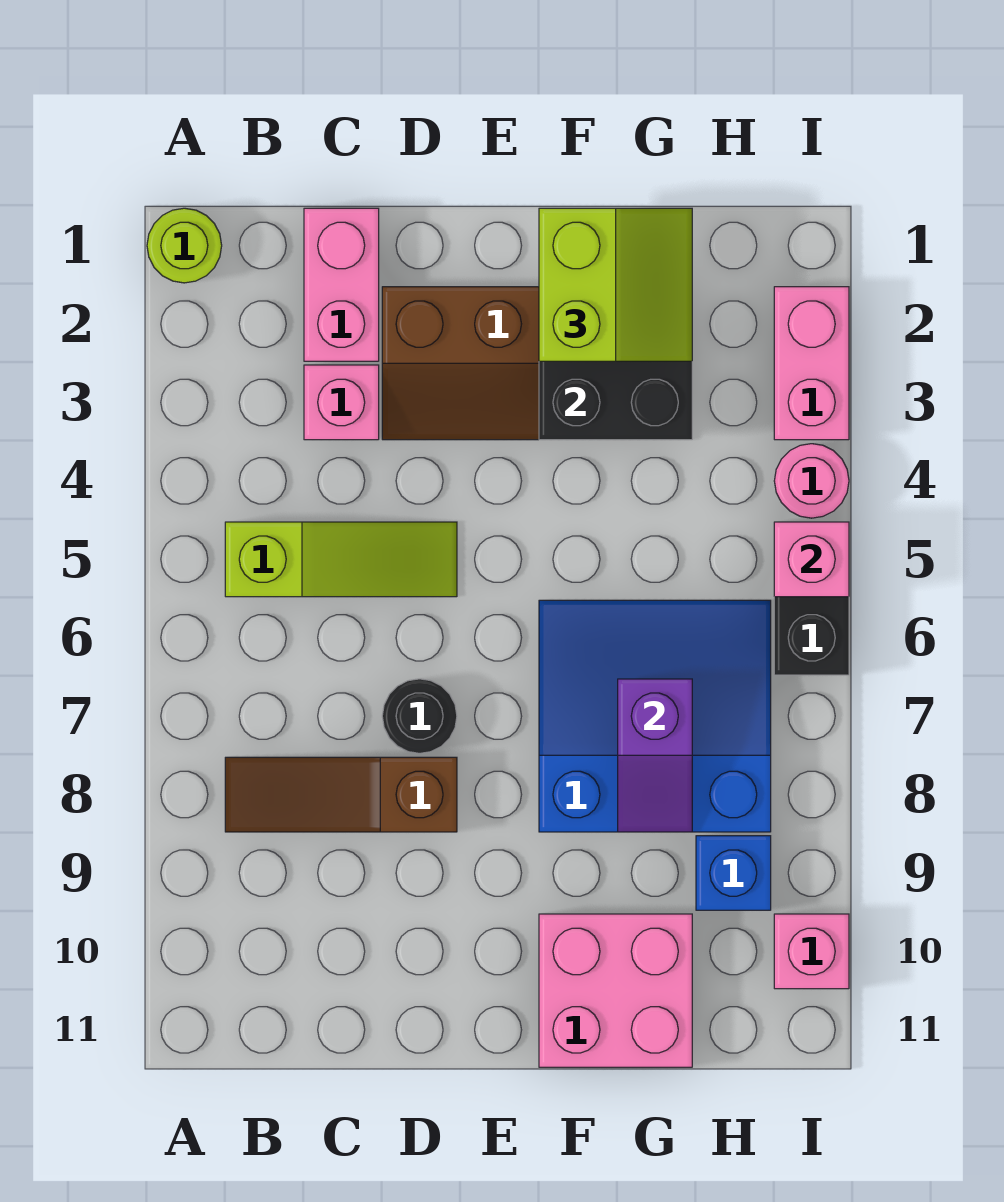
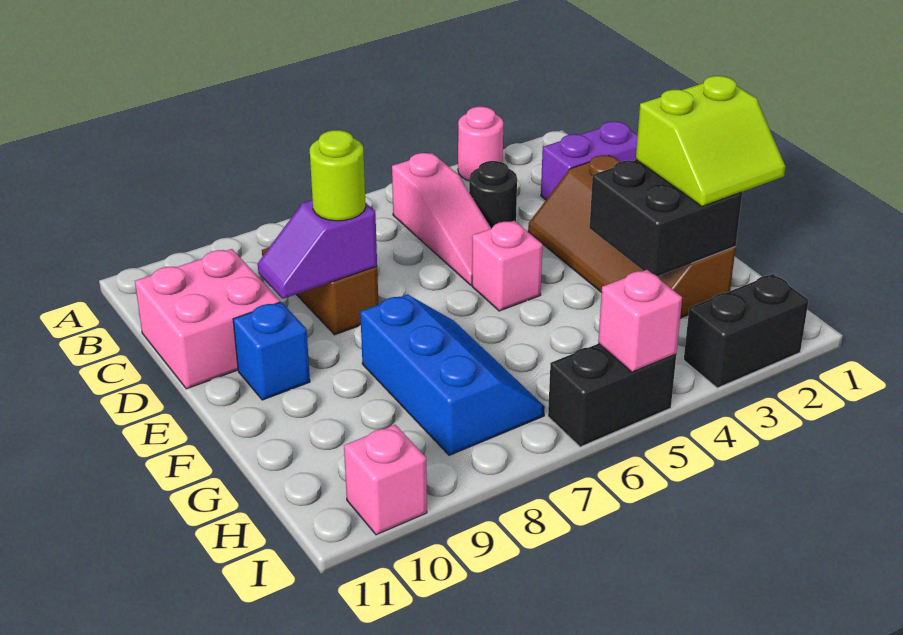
lime 1x1 round brick [147,208,222,283] -> lime 1x1 round brick moved to [310,130,366,221]
lime 1x3 slope [225,522,457,597] -> pink 1x3 slope [392,153,491,285]
pink 1x2 brick [304,208,379,361] -> purple 1x2 brick [541,121,638,200]
pink 1x1 brick [304,365,379,440] -> pink 1x1 brick moved to [472,221,543,311]
black 1x1 round brick [382,679,457,753] -> black 1x1 round brick moved to [469,161,517,228]
blue 3x3 slope [539,600,771,832] -> blue 2x3 slope [360,294,545,455]
pink 2x2 brick [539,914,692,1067] -> pink 2x2 brick moved to [135,249,280,389]
purple 1x2 slope [618,679,692,832] -> purple 1x2 slope moved to [258,200,377,299]
blue 1x1 brick [696,836,771,910] -> blue 1x1 brick moved to [233,302,310,400]
pink 1x2 brick [774,287,849,440] -> black 1x2 brick [684,274,809,388]
pink 1x1 round brick [774,444,849,518] -> pink 1x1 round brick moved to [458,107,503,181]

